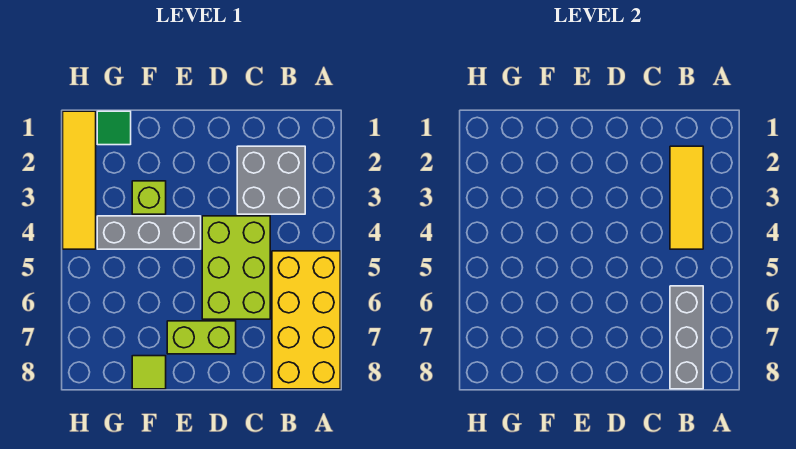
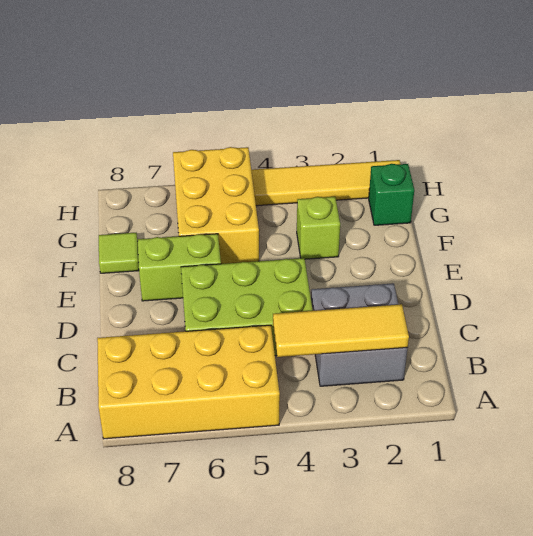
grey 1x3 brick [670,286,703,389] -> none
lime 1x2 brick [167,321,236,354] -> lime 1x2 brick turned to [138,234,221,301]
grey 1x3 brick [97,216,201,249] -> none
none -> yellow 2x3 brick [173,147,259,264]
green 1x1 tile [97,111,131,145] -> green 1x1 brick [369,164,414,225]

